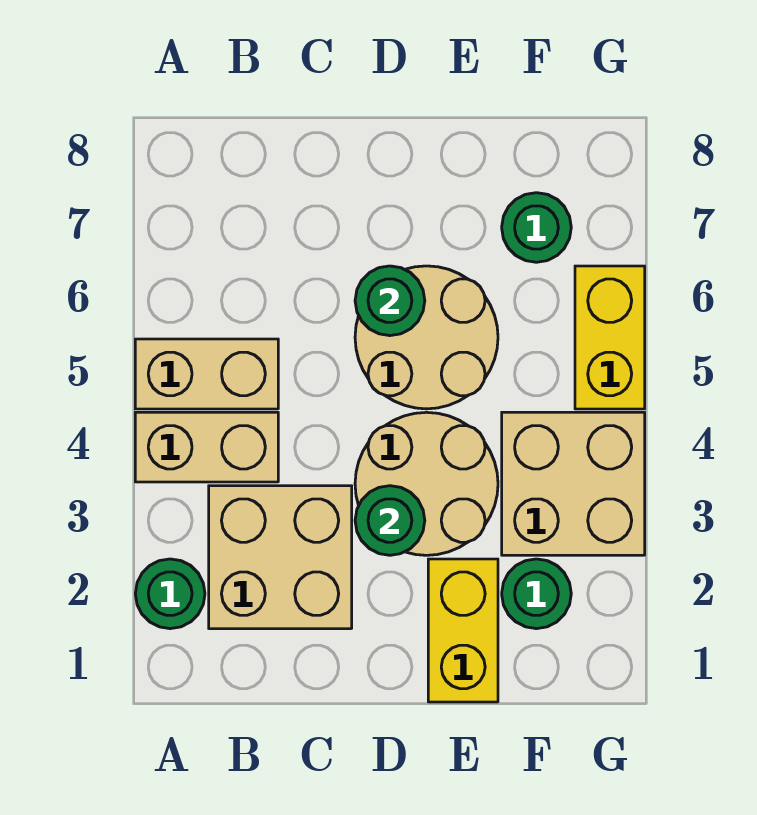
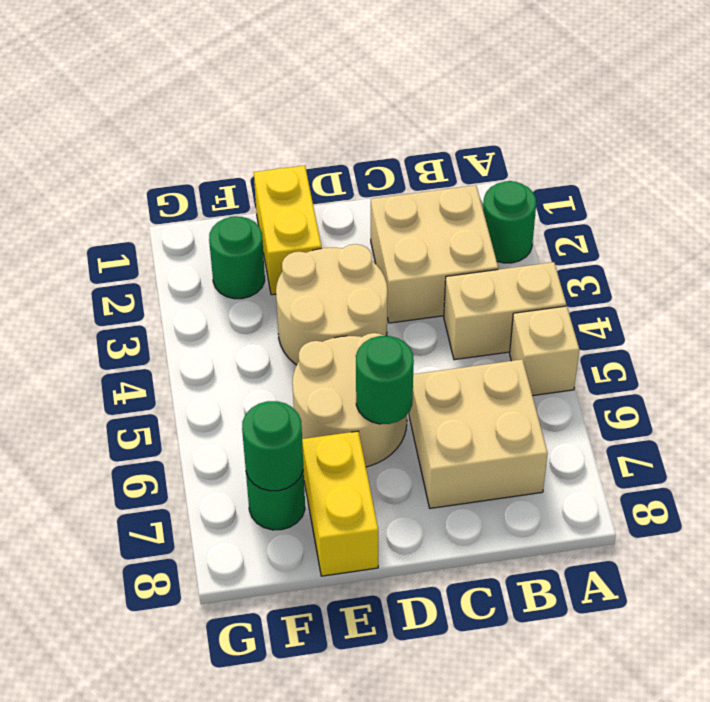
tan 1x2 brick [135,339,278,409] -> tan 1x1 brick [510,306,579,396]
green 1x1 round brick [355,486,425,555] -> green 1x1 round brick moved to [242,401,303,491]
tan 2x2 brick [502,412,645,555] -> tan 2x2 brick moved to [409,359,548,508]
yellow 1x2 brick [575,266,645,409] -> yellow 1x2 brick moved to [302,431,378,576]

